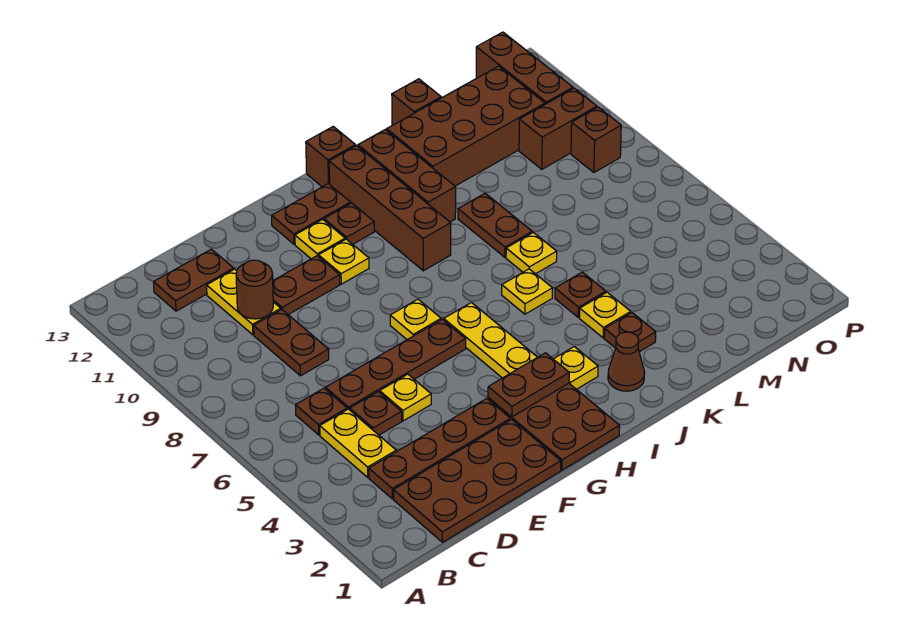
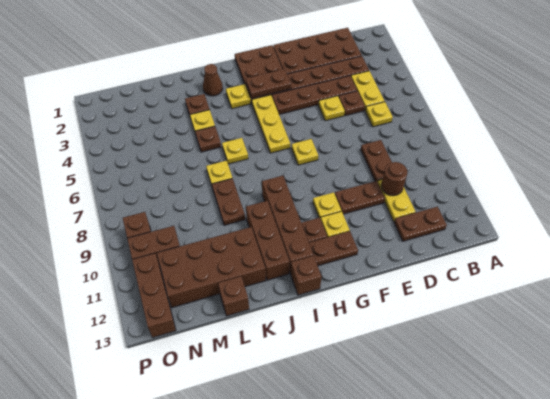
brown 1x1 plate [295,388,347,435] -> yellow 1x1 plate [365,102,393,127]
brown 1x4 plate [325,319,466,410] -> brown 1x4 plate moved to [272,76,357,114]

